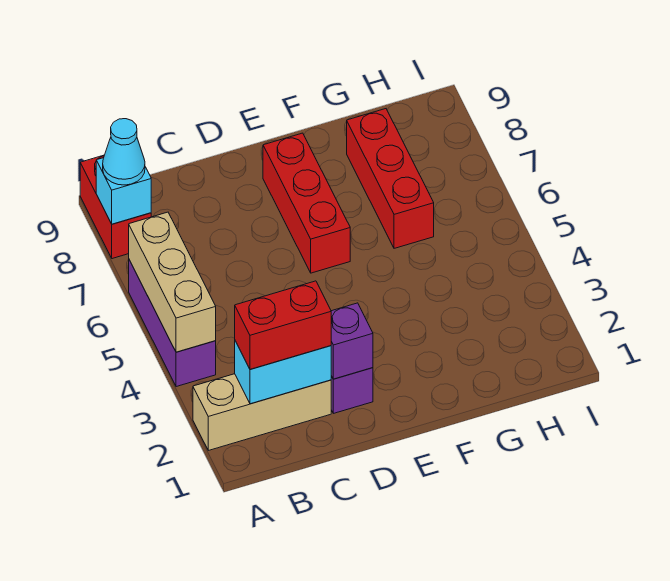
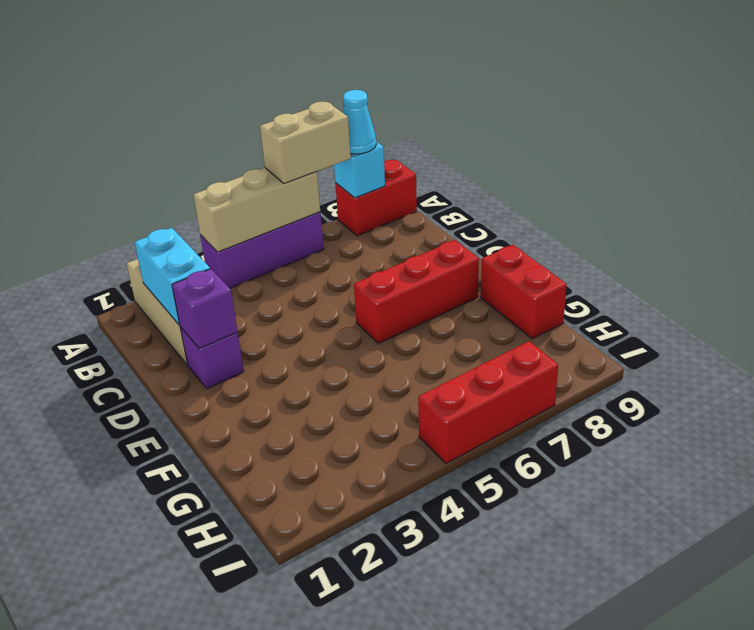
none -> tan 1x2 brick [260,101,351,184]
red 1x2 brick [235,281,331,369] -> red 1x2 brick moved to [481,245,567,339]
red 1x3 brick [347,109,434,248] -> red 1x3 brick moved to [418,341,558,463]

